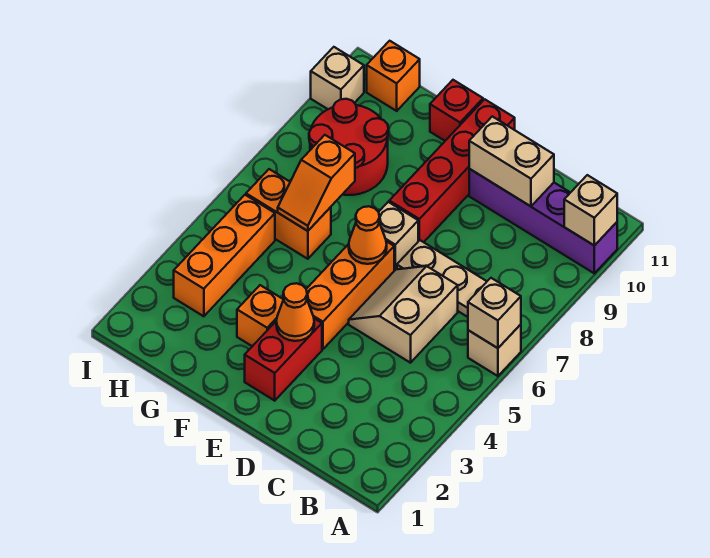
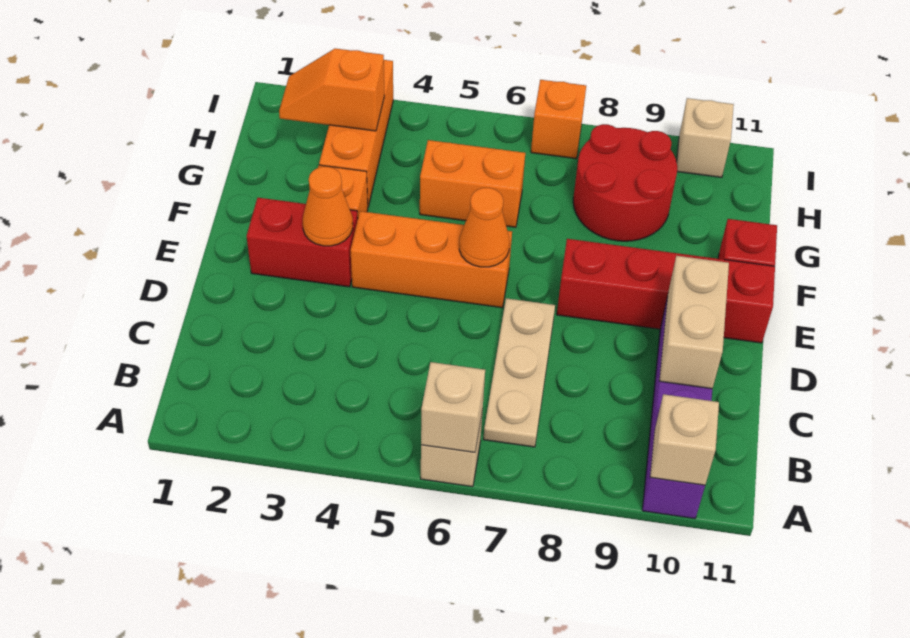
tan 2x2 slope [349,266,458,363] -> none
tan 1x1 brick [379,202,418,271] -> none
orange 1x2 brick [246,169,331,259] -> orange 1x2 brick turned to [420,140,525,227]
orange 1x2 slope [278,135,355,231] -> orange 1x2 slope moved to [279,49,384,131]
orange 1x3 brick [174,195,275,316] -> orange 1x3 brick turned to [319,60,393,206]
orange 1x1 brick [367,41,420,111] -> orange 1x1 brick moved to [531,80,586,159]

